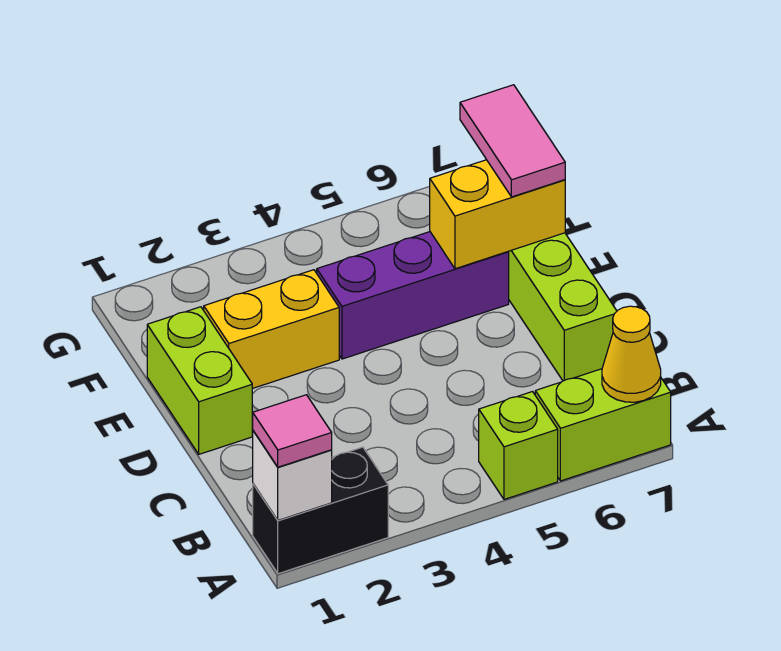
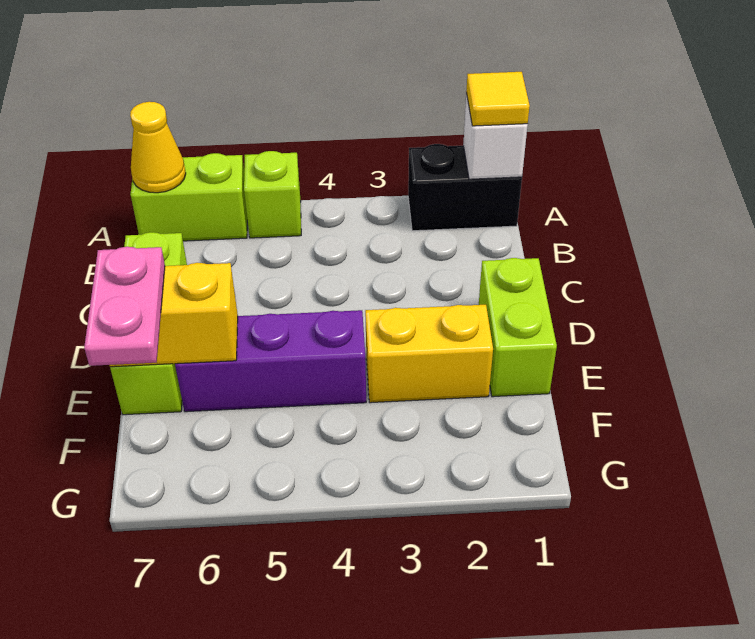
pink 1x1 tile [252,395,332,467] -> yellow 1x1 tile [466,72,530,126]
pink 1x2 tile [460,85,565,197] -> pink 1x2 plate [84,247,165,366]

